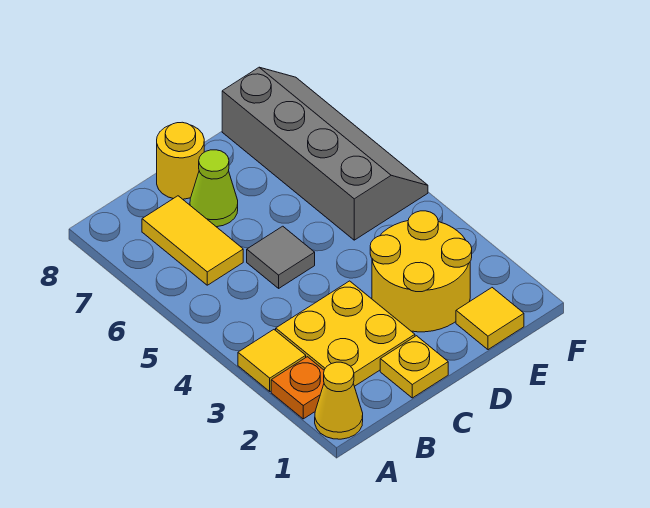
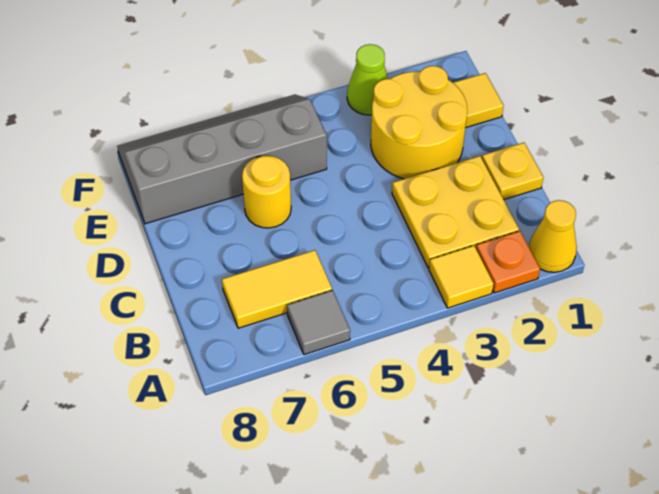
grey 1x1 tile [247,226,315,288] -> grey 1x1 tile moved to [287,290,350,355]
lime 1x1 cone [190,150,238,227] -> lime 1x1 cone moved to [347,44,388,115]
yellow 1x1 round brick [157,122,204,199] -> yellow 1x1 round brick moved to [242,156,291,228]

